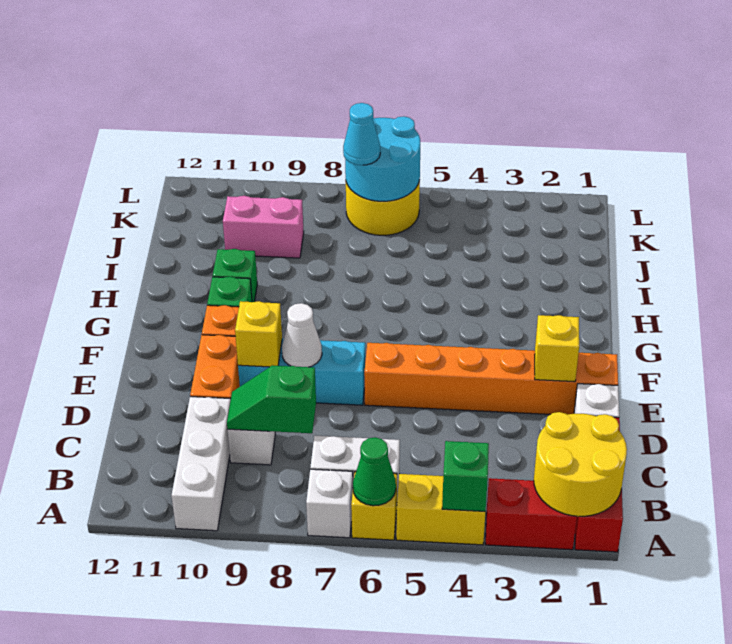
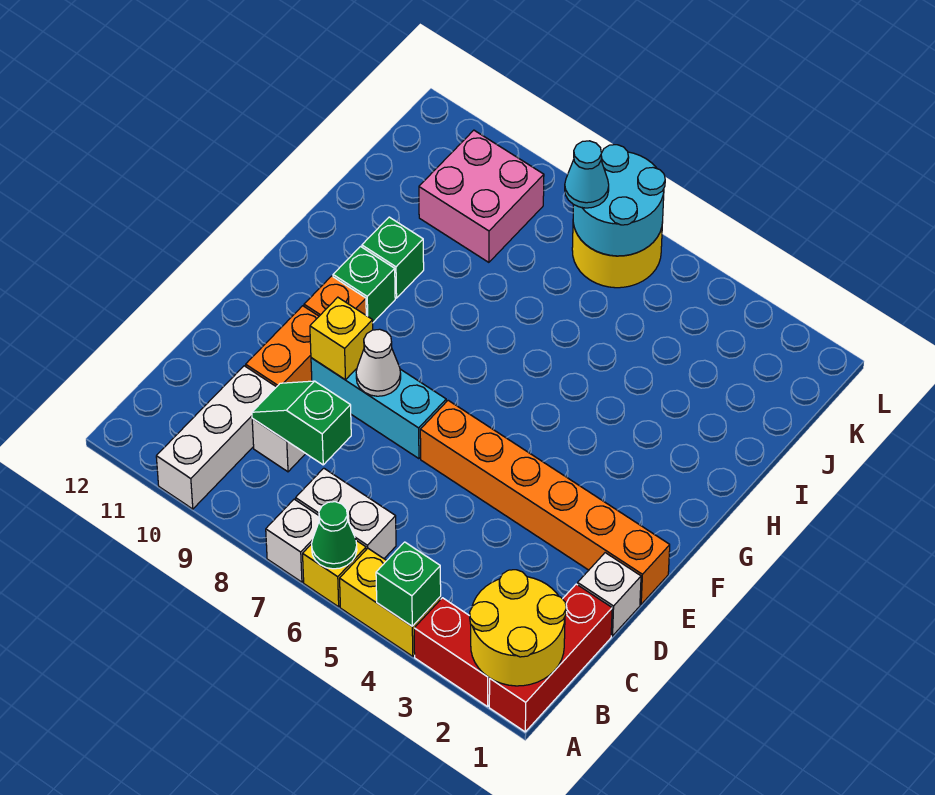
yellow 1x1 brick [535,315,579,382] -> none
pink 1x2 brick [223,196,304,258] -> pink 2x2 brick [419,130,544,262]

